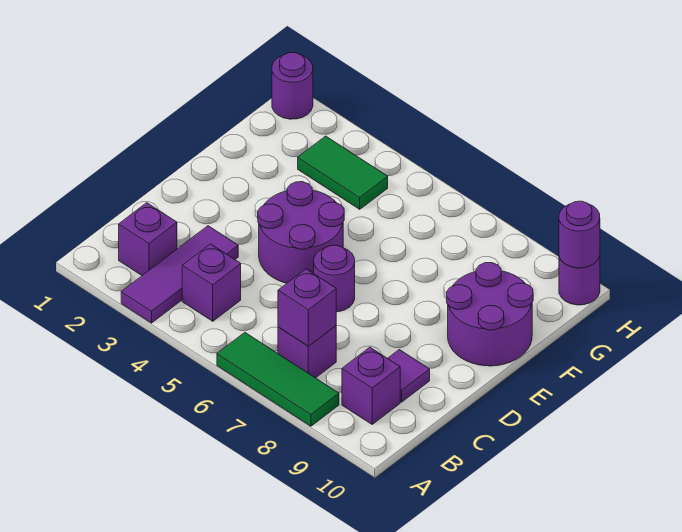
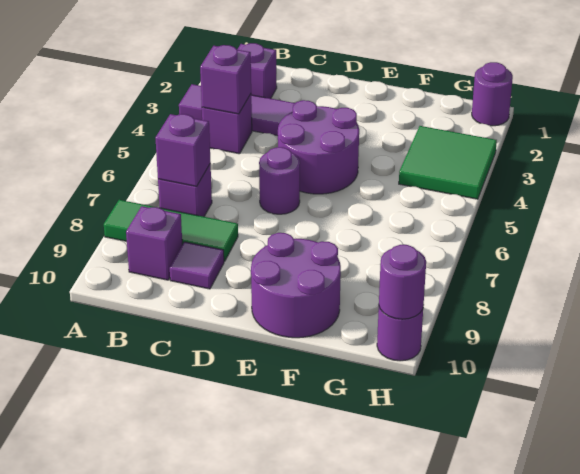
green 1x3 tile [217,332,339,426] -> green 1x3 tile turned to [104,200,238,262]
none -> purple 1x1 brick [200,45,251,114]
green 1x2 tile [298,136,388,209] -> green 2x2 tile [399,126,497,199]

